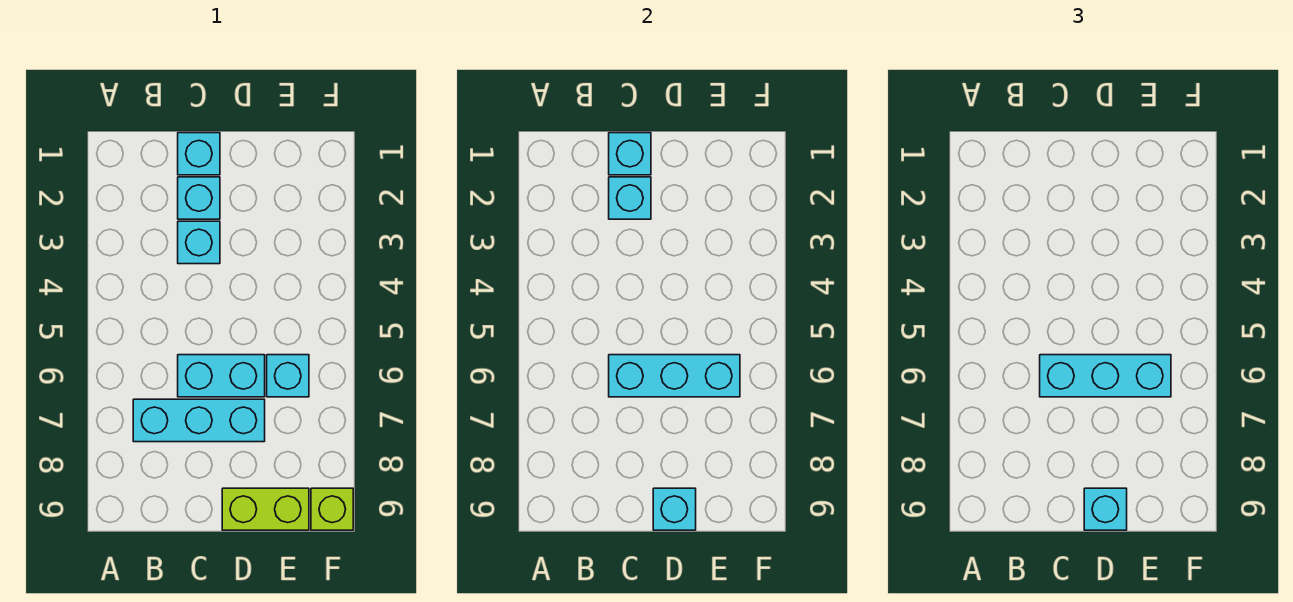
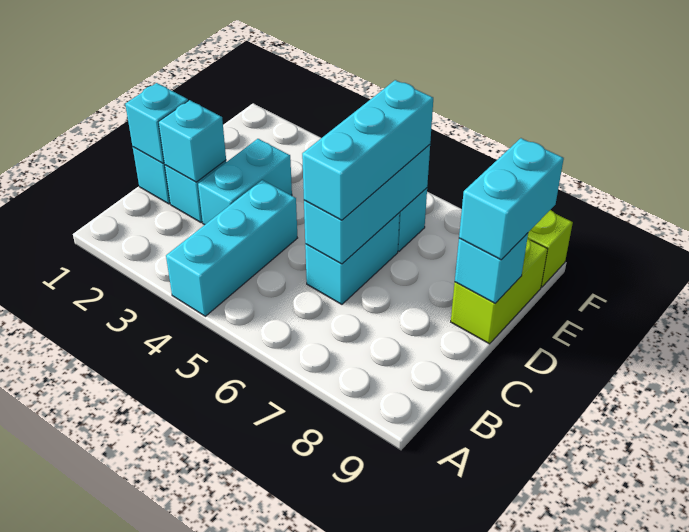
cyan 1x3 brick [133,399,265,442] -> cyan 1x3 brick moved to [166,180,297,316]
cyan 1x1 brick [178,221,220,264] -> cyan 1x2 brick [198,139,292,225]
cyan 1x1 brick [1084,488,1127,530] -> cyan 1x2 brick [459,138,564,260]

